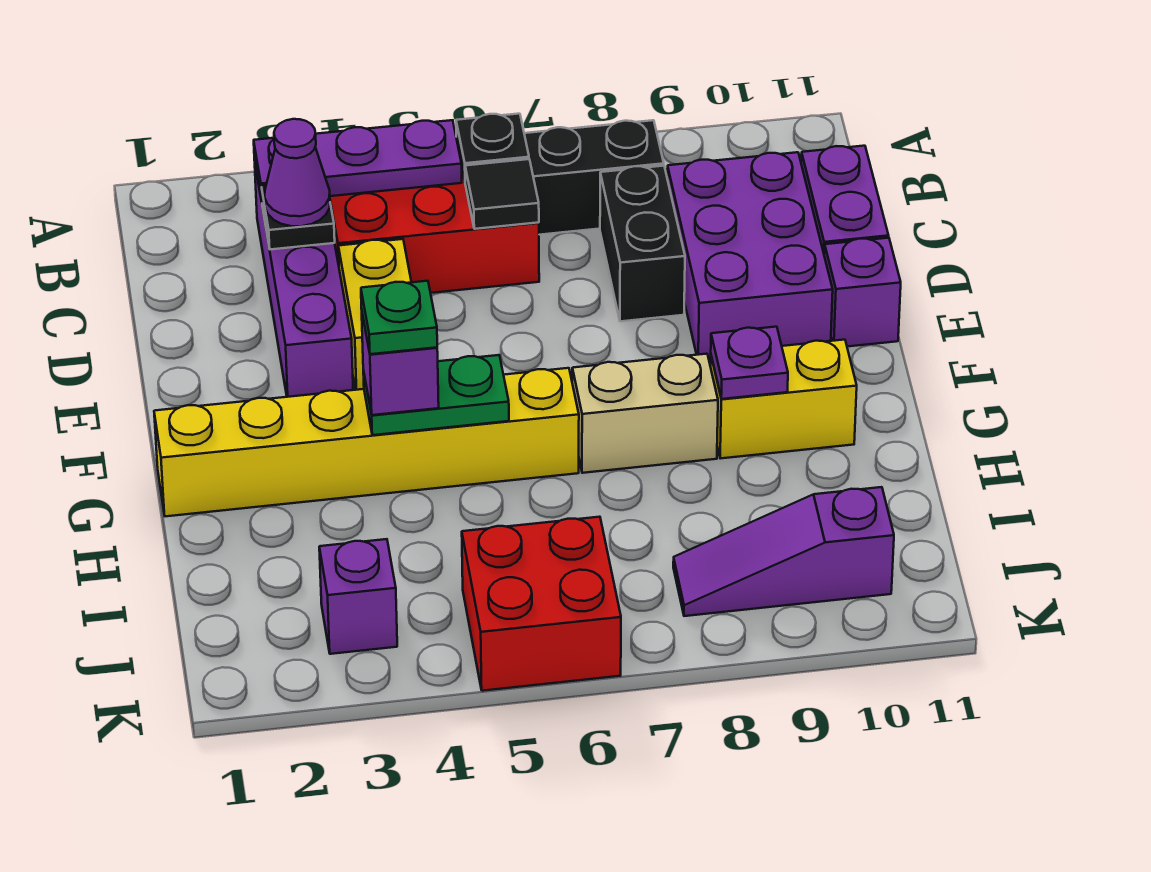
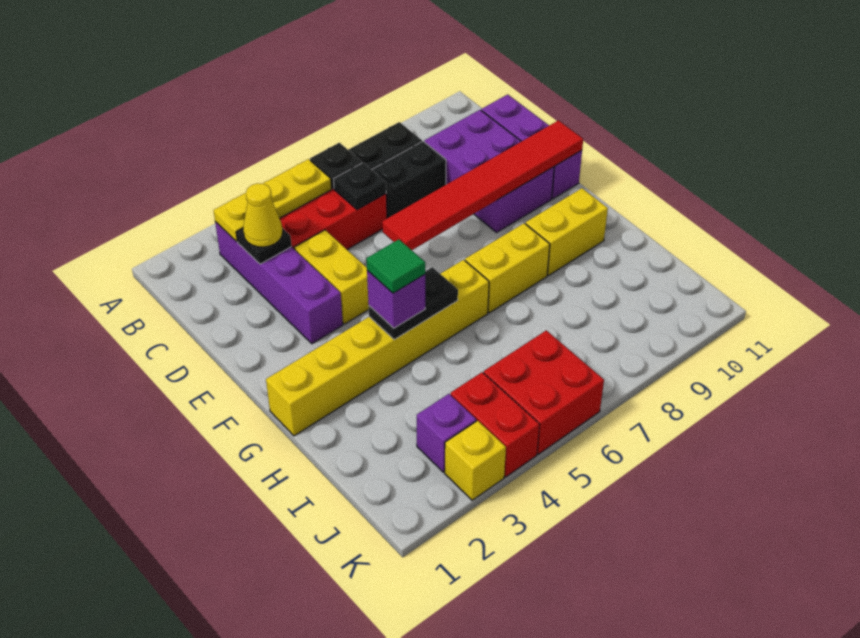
purple 1x3 plate [254,120,462,201] -> yellow 1x3 plate [213,159,332,242]
purple 1x1 cone [265,119,330,226] -> yellow 1x1 cone [243,183,283,247]
black 1x1 tile [465,159,539,229] -> black 1x1 plate [334,163,386,210]
black 1x2 brick [600,166,685,321] -> black 1x2 brick turned to [372,141,446,218]
none -> red 1x6 tile [382,120,583,250]
green 1x2 plate [363,355,509,435] -> black 1x2 plate [369,267,458,340]
green 1x1 plate [361,281,437,354] -> green 1x1 tile [366,239,425,293]
tan 1x2 brick [572,354,718,473] -> yellow 1x2 brick [465,223,550,313]
purple 1x1 plate [711,327,788,399] -> none
none -> red 1x2 brick [451,372,540,477]
purple 1x3 slope [673,487,894,616] -> none
none -> yellow 1x1 brick [445,421,506,500]

